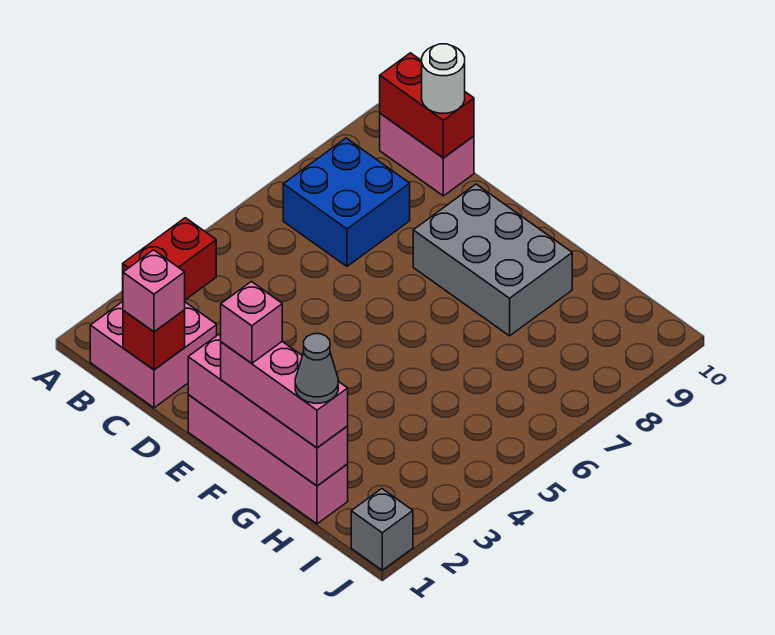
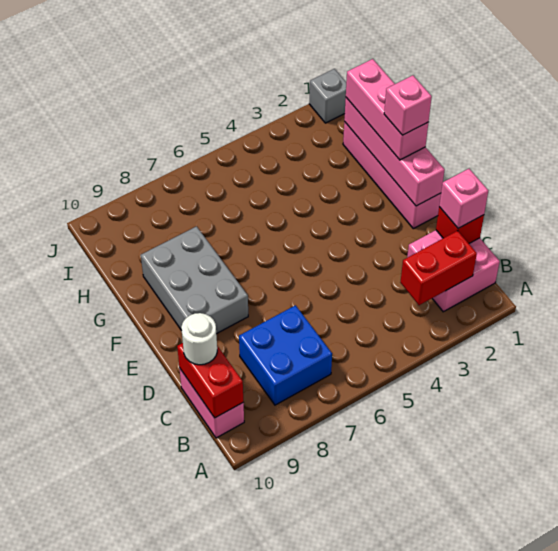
grey 1x1 cone [295,334,338,403] -> none

